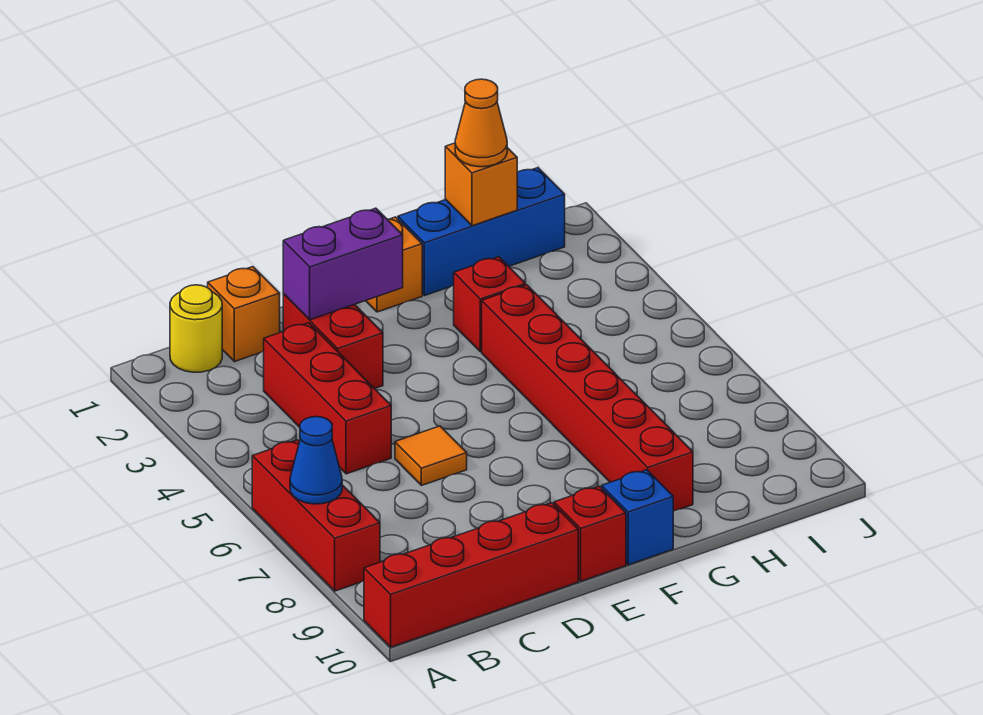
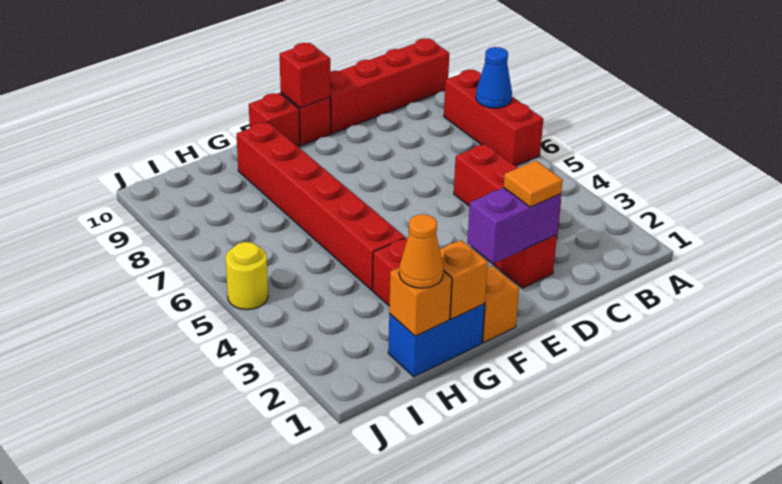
yellow 1x1 round brick [170,285,222,372] -> yellow 1x1 round brick moved to [226,242,268,310]
orange 1x1 brick [208,267,280,362] -> orange 1x1 brick moved to [440,240,488,319]
orange 1x1 tile [395,426,467,485] -> orange 1x1 tile moved to [504,161,563,207]
none -> red 1x1 brick [280,43,330,108]
blue 1x1 brick [602,470,673,565] -> red 1x1 brick [249,93,300,147]
blue 1x3 brick [398,168,565,296] -> blue 1x2 brick [388,304,485,377]

